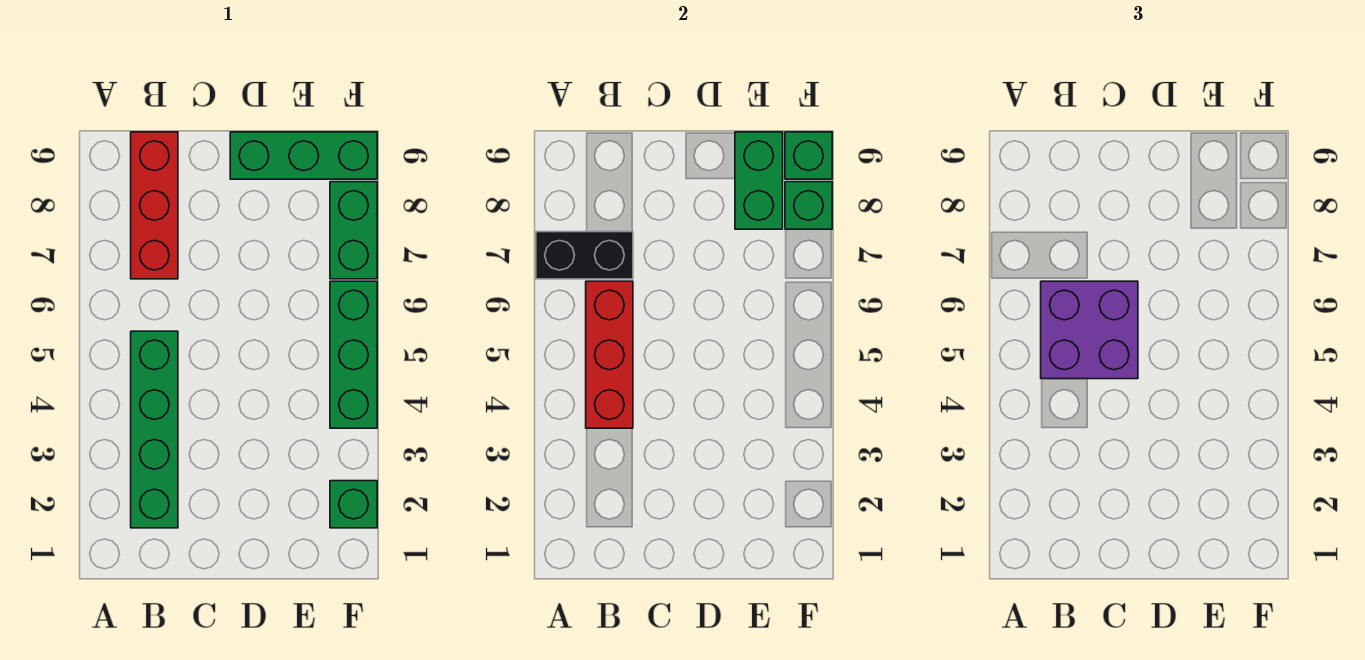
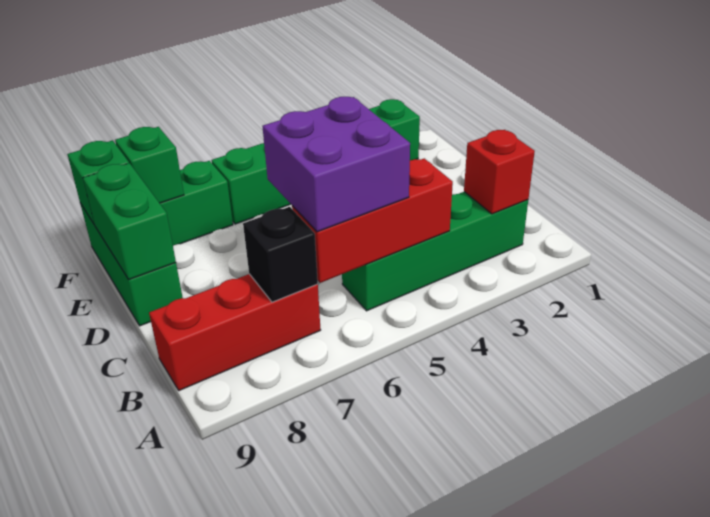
black 1x2 brick [536,232,633,279] -> black 1x1 brick [243,207,318,302]
none -> red 1x1 brick [464,130,535,214]
green 1x2 brick [735,132,783,229] -> green 1x2 brick turned to [83,163,176,280]

